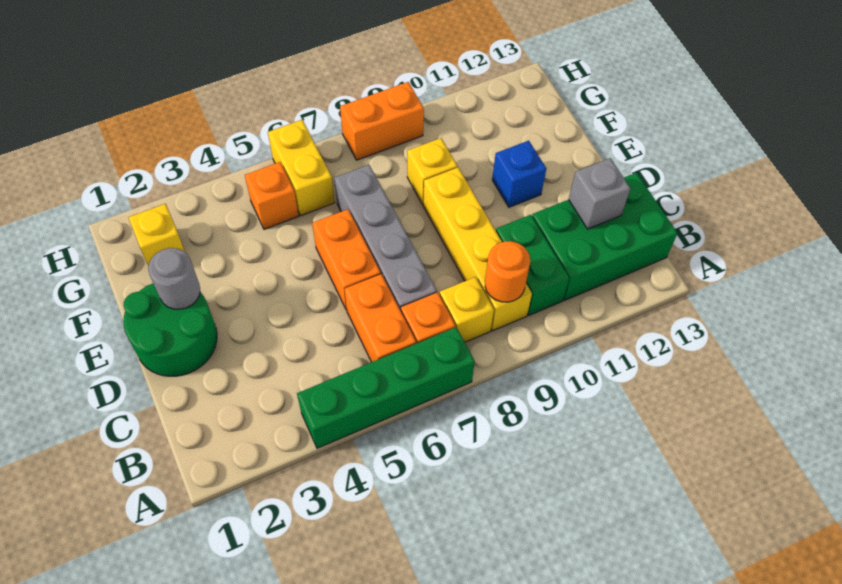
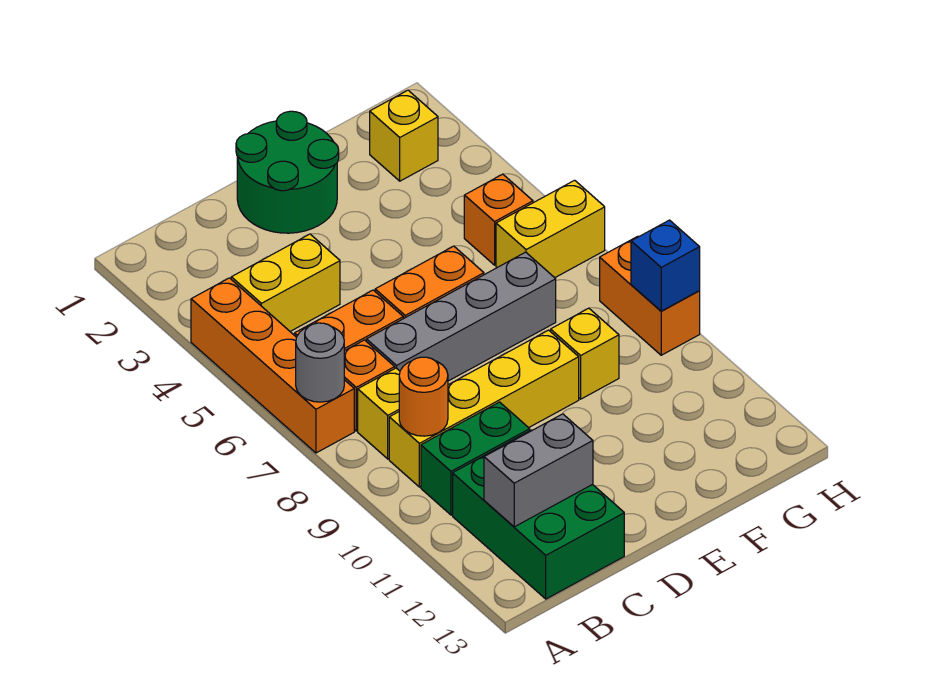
green 1x4 brick [297,327,475,448] -> orange 1x4 brick [191,278,354,453]
none -> yellow 1x2 brick [231,234,340,331]
grey 1x1 brick [569,158,630,229] -> grey 1x2 brick [484,414,593,527]
grey 1x1 round brick [148,248,200,309] -> grey 1x1 round brick moved to [296,323,344,402]
blue 1x1 brick [492,141,546,207] -> blue 1x1 brick moved to [631,220,700,311]

